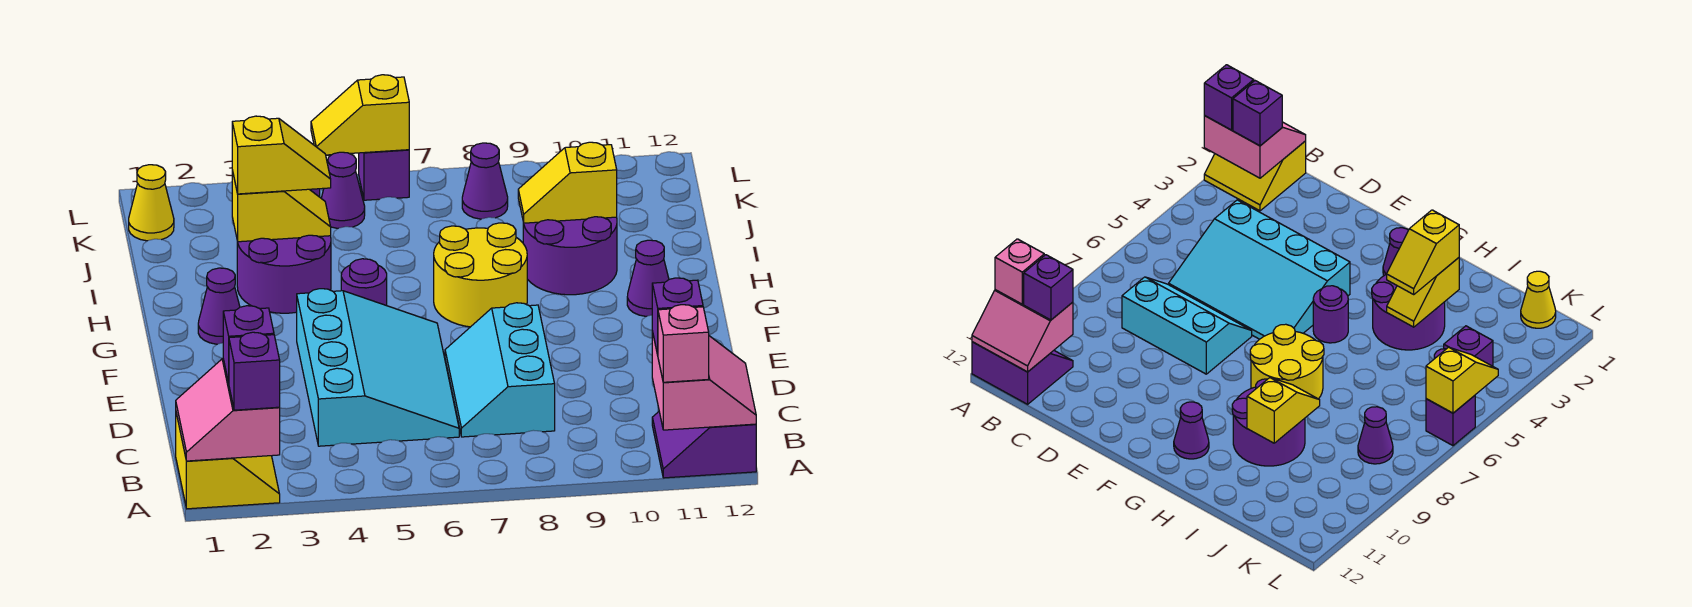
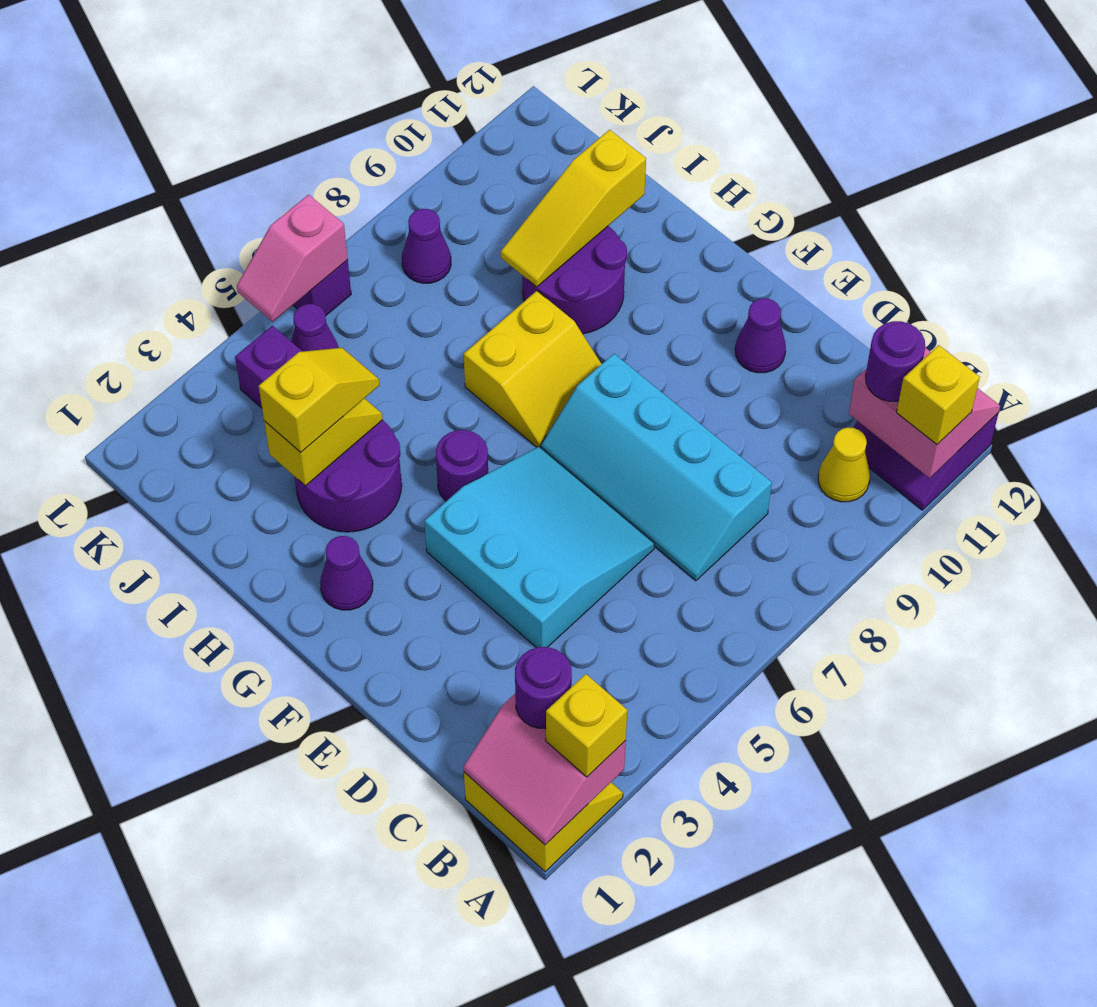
purple 1x1 brick [229,332,280,410] -> yellow 1x1 brick [546,674,627,777]
pink 1x1 brick [658,305,709,382] -> yellow 1x1 brick [897,345,980,444]
purple 1x1 brick [223,306,274,383] -> purple 1x1 round brick [515,647,572,728]
purple 1x1 brick [652,278,703,355] -> purple 1x1 round brick [866,321,925,401]
cyan 3x4 slope [297,289,459,446] -> cyan 3x3 slope [424,447,654,648]
cyan 2x3 slope [445,303,555,437] -> cyan 2x4 slope [541,354,772,581]
yellow 2x2 round brick [434,223,527,327] -> yellow 2x2 slope [464,291,601,448]
purple 1x1 cone [627,240,669,316] -> purple 1x1 cone moved to [735,298,786,373]
yellow 1x2 slope [518,142,617,223] -> yellow 1x3 slope [501,130,646,287]
yellow 1x1 cone [129,165,174,241] -> yellow 1x1 cone moved to [818,428,870,502]
yellow 1x2 slope [311,75,409,155] -> pink 1x2 slope [237,195,348,322]

